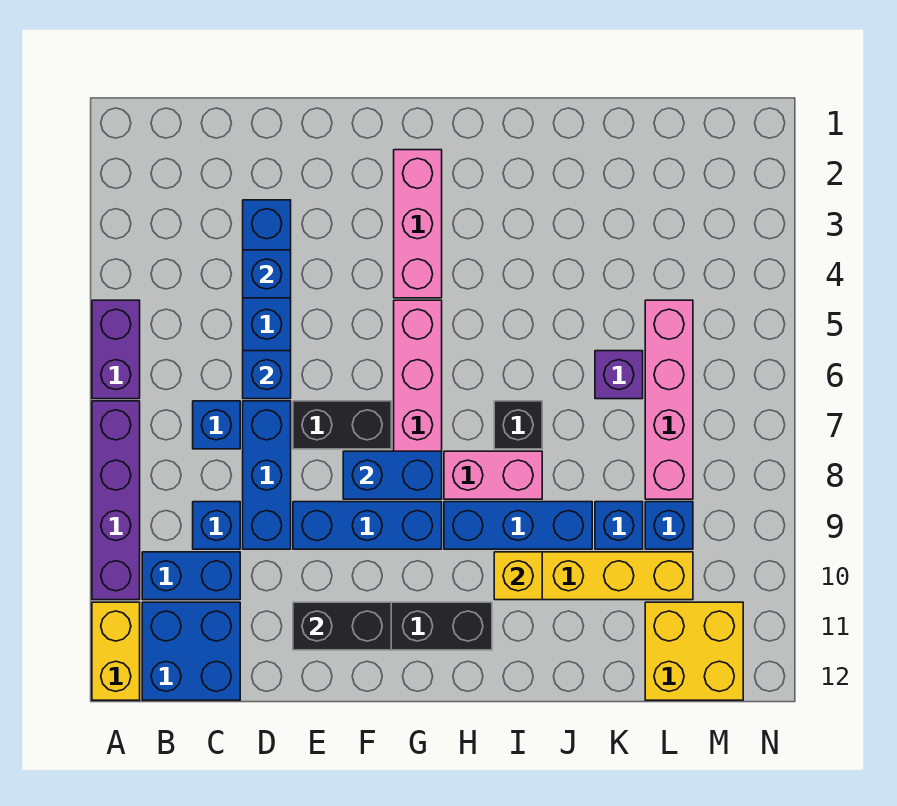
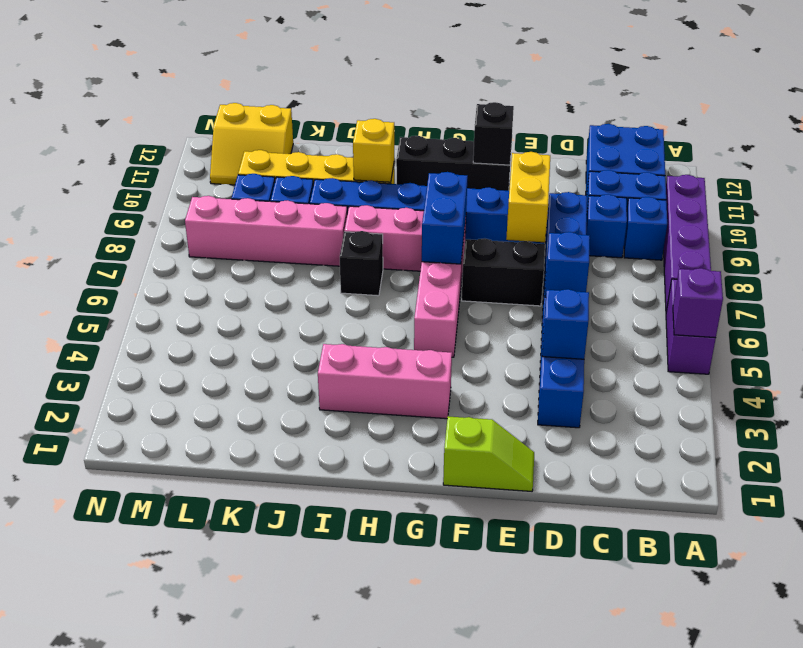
yellow 1x2 brick [92,602,140,700] -> yellow 1x2 brick moved to [506,152,550,242]
blue 1x1 brick [193,401,240,449] -> blue 1x1 brick moved to [624,197,667,260]
none -> lime 1x2 slope [443,416,534,491]
black 1x2 brick [293,602,391,650] -> black 1x1 brick [473,102,514,165]
blue 1x2 brick [343,451,442,499] -> blue 1x2 brick turned to [422,172,468,264]
pink 1x3 brick [394,150,442,298] -> pink 1x3 brick turned to [318,344,452,419]
purple 1x1 brick [595,351,643,399] -> purple 1x1 brick moved to [673,268,723,338]
pink 1x4 brick [645,300,693,499] -> pink 1x4 brick turned to [185,196,347,266]
yellow 2x2 brick [645,602,743,700] -> yellow 2x2 slope [210,103,293,185]

